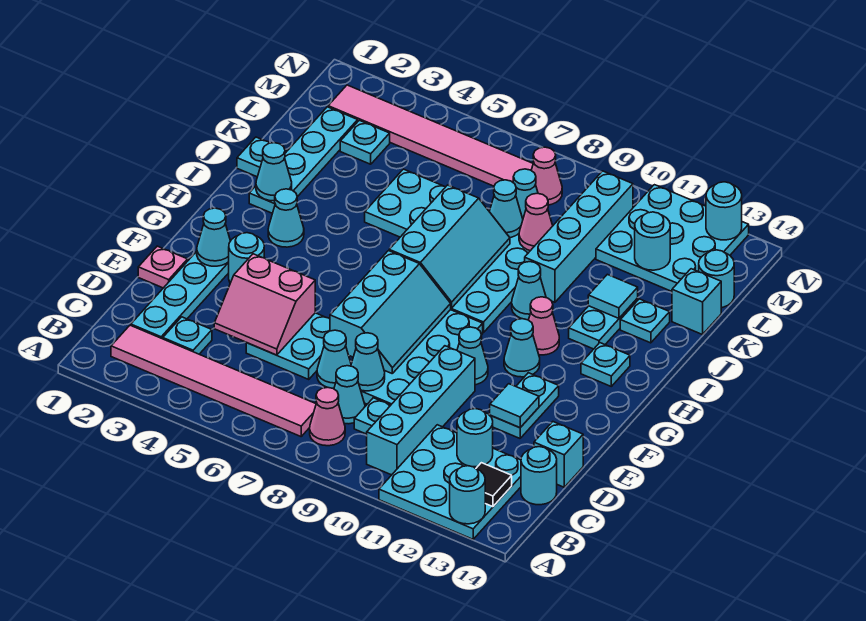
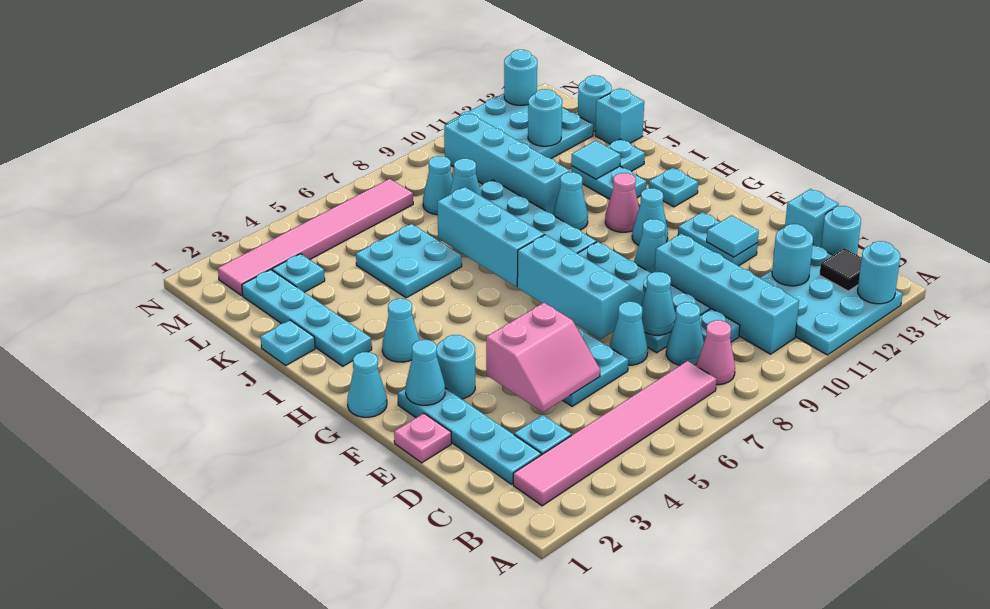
cyan 1x1 cone [256,143,292,201] -> cyan 1x1 cone moved to [347,352,387,417]
pink 1x1 cone [519,193,553,251] -> none
pink 1x1 cone [531,147,562,205] -> none

